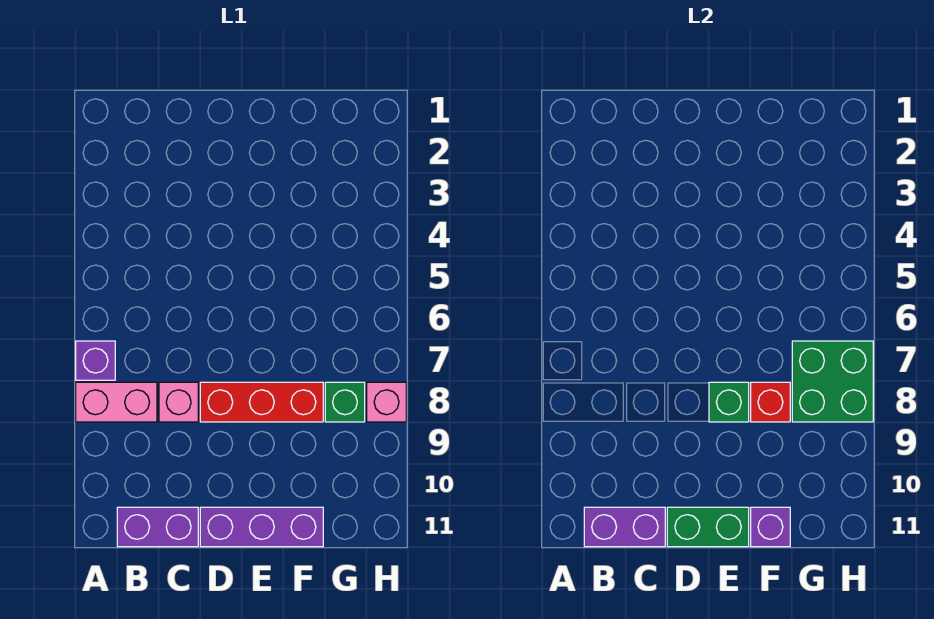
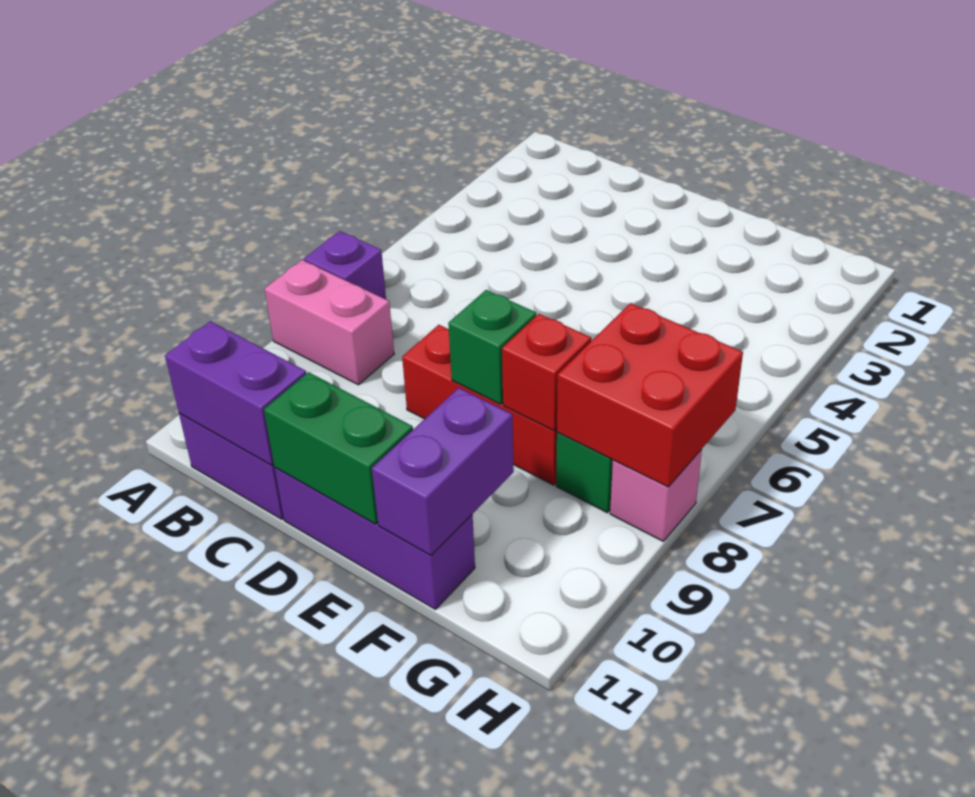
pink 1x1 brick [159,382,198,422] -> none
purple 1x1 brick [751,507,790,547] -> purple 1x2 brick [372,388,514,556]
green 2x2 brick [792,341,873,422] -> red 2x2 brick [557,303,743,487]

